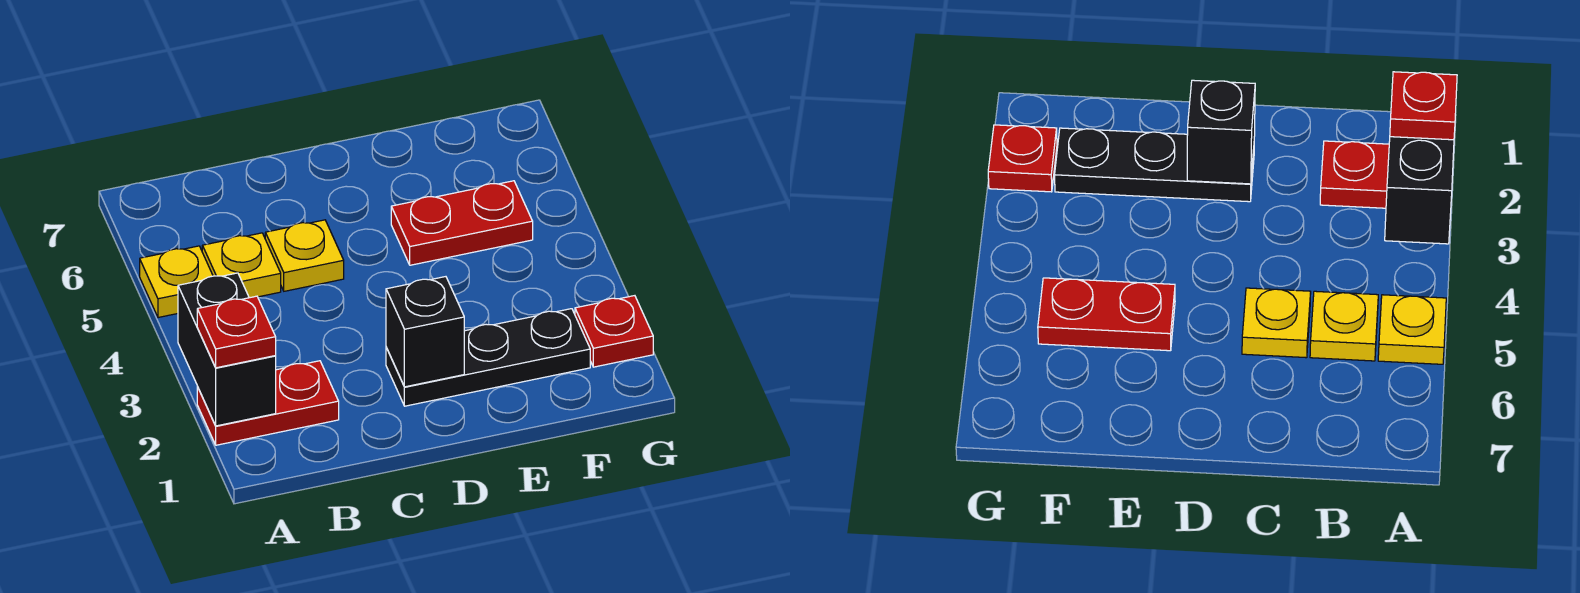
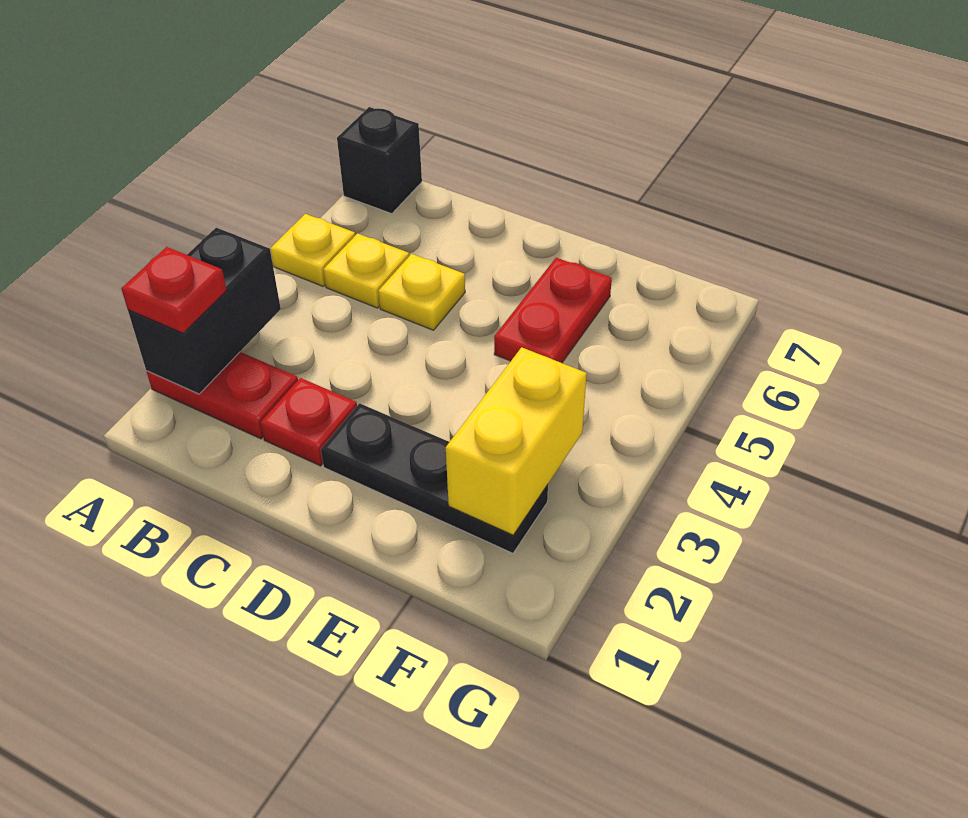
black 1x1 brick [386,277,464,387] -> black 1x1 brick moved to [337,107,422,214]
red 1x2 plate [391,181,533,265] -> red 1x2 plate turned to [494,258,612,363]
none -> yellow 1x2 brick [446,347,587,535]
red 1x1 plate [575,296,653,367] -> red 1x1 plate moved to [260,378,357,466]

